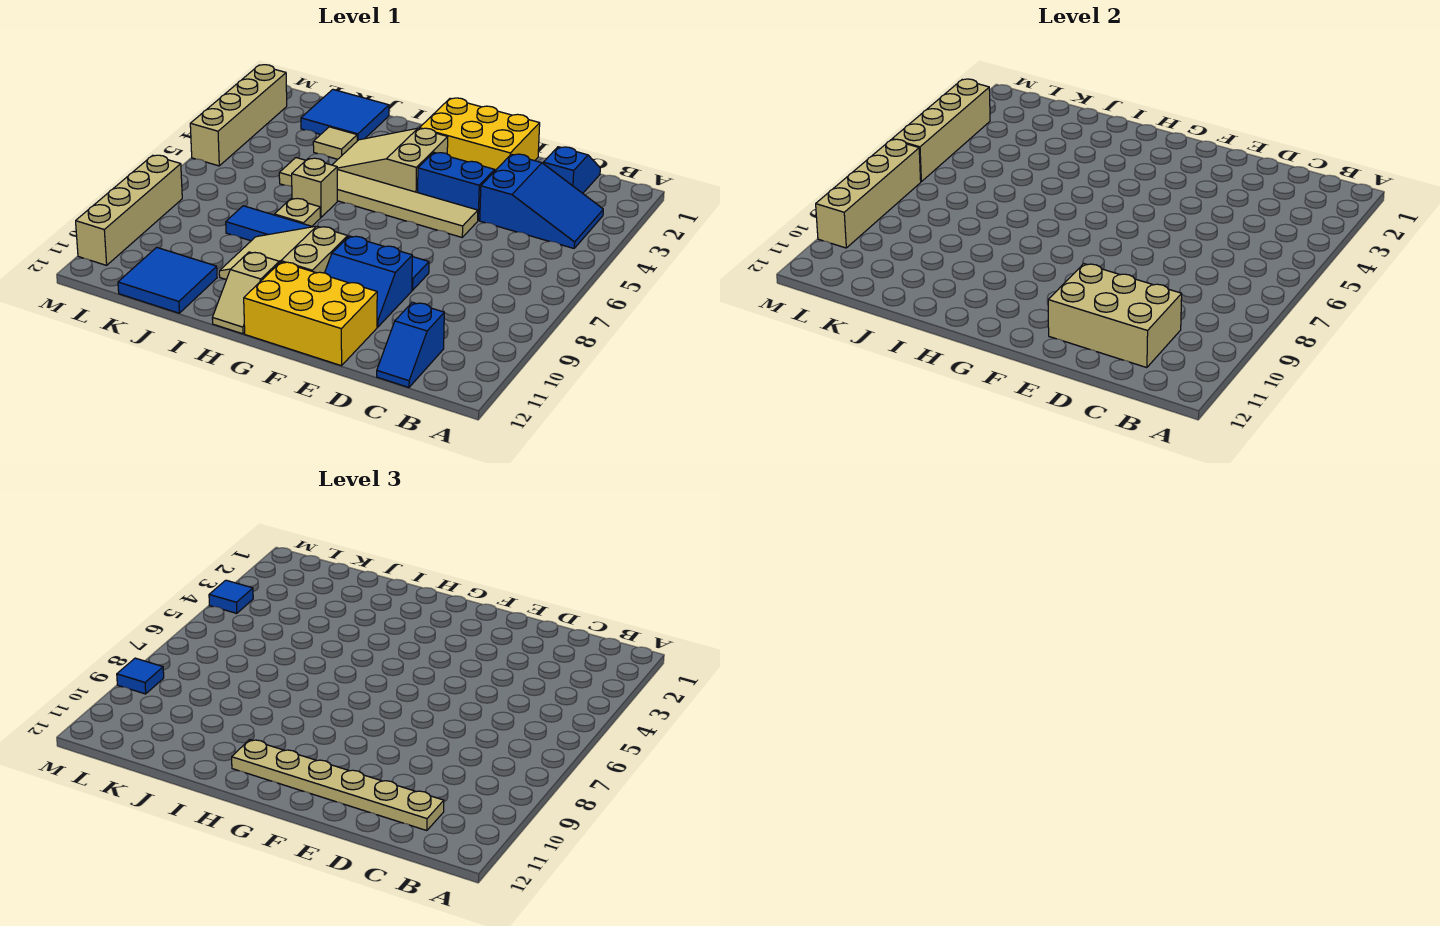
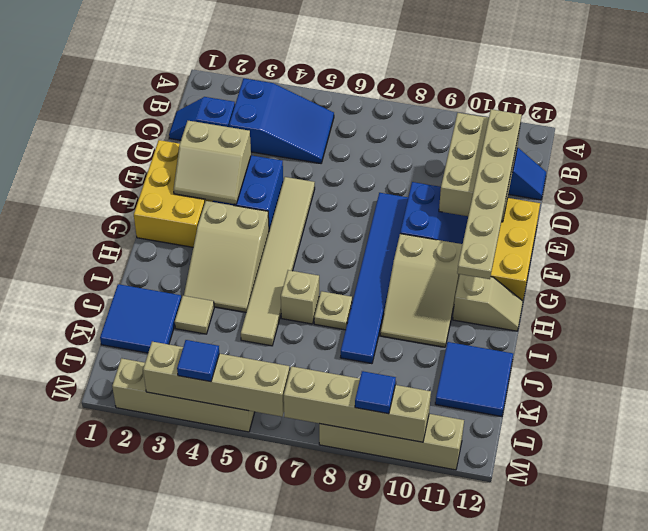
blue 2x3 slope [480,154,603,248] -> blue 2x3 slope turned to [229,79,334,163]
none -> tan 2x2 slope [174,121,251,204]

